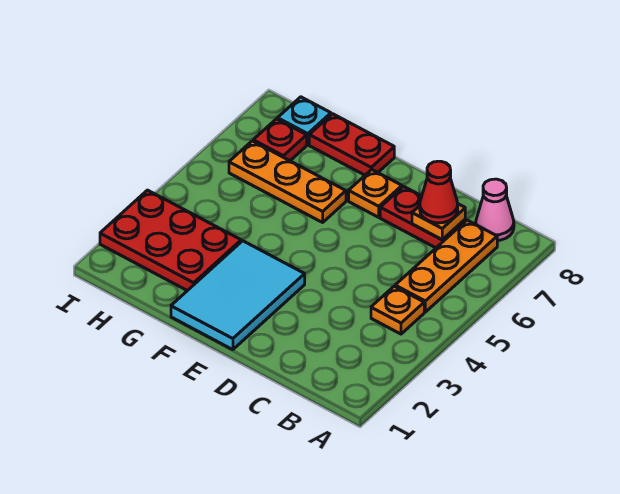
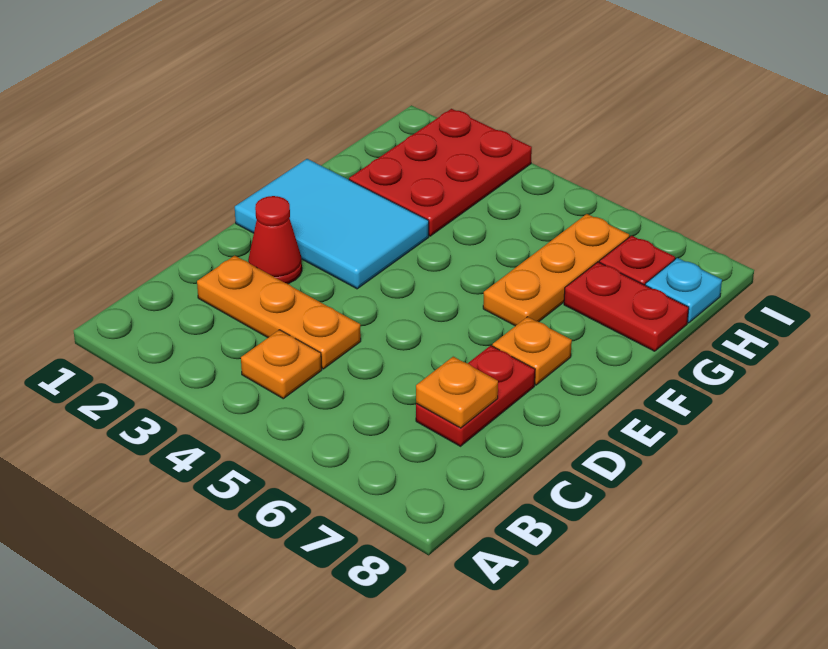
orange 1x3 plate [395,220,497,312] -> orange 1x3 plate moved to [197,255,361,369]
pink 1x1 cone [476,179,514,241] -> none
red 1x1 cone [420,161,458,223] -> red 1x1 cone moved to [248,196,302,284]
red 1x2 plate [309,114,394,175] -> red 1x2 plate turned to [564,262,689,351]

